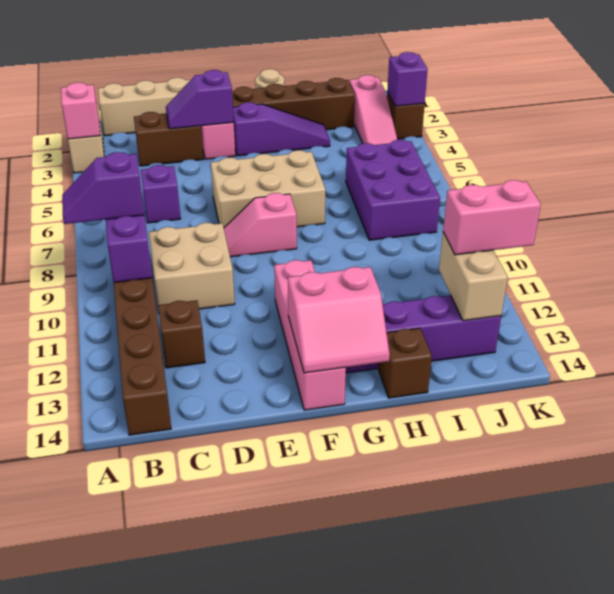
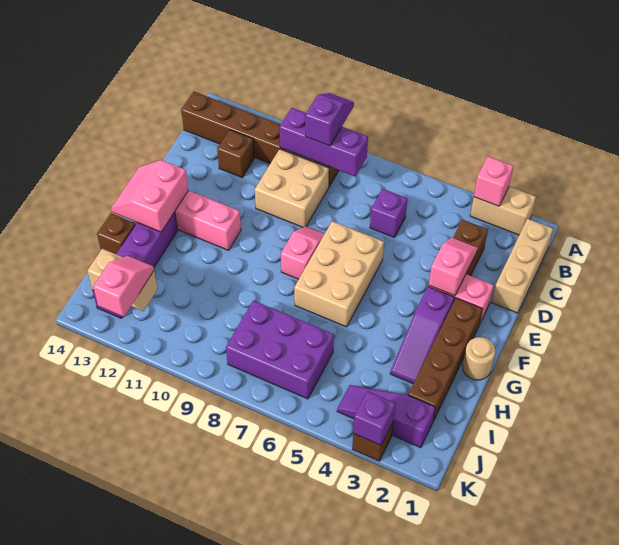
purple 1x2 slope [166,70,234,129] -> pink 1x2 slope [429,238,478,296]
pink 1x3 slope [350,75,398,145] -> purple 1x3 slope [337,385,435,448]
pink 1x2 brick [443,180,541,255] -> pink 1x2 slope [93,256,154,317]

